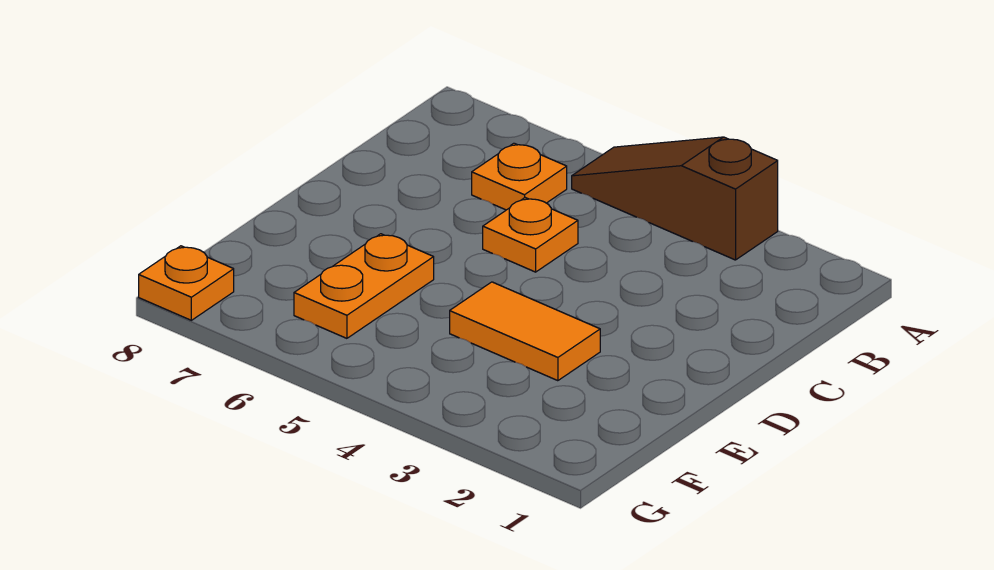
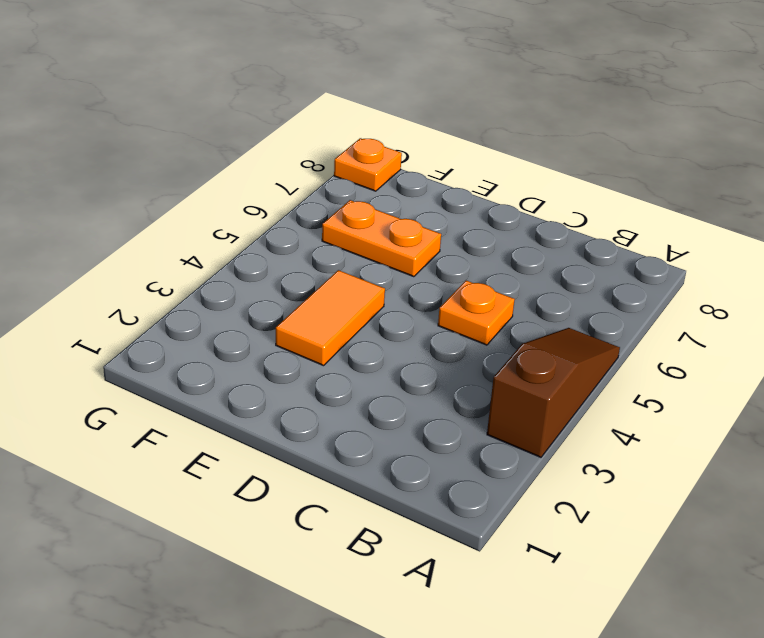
orange 1x1 plate [472,143,567,210] -> none

